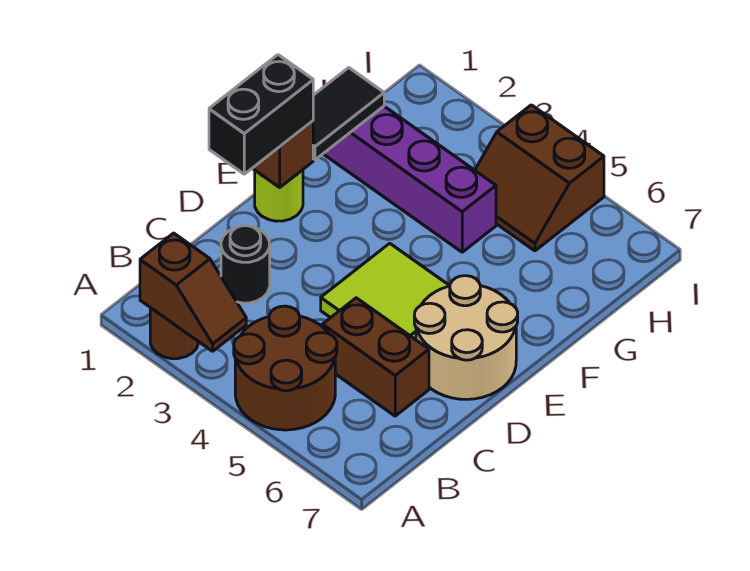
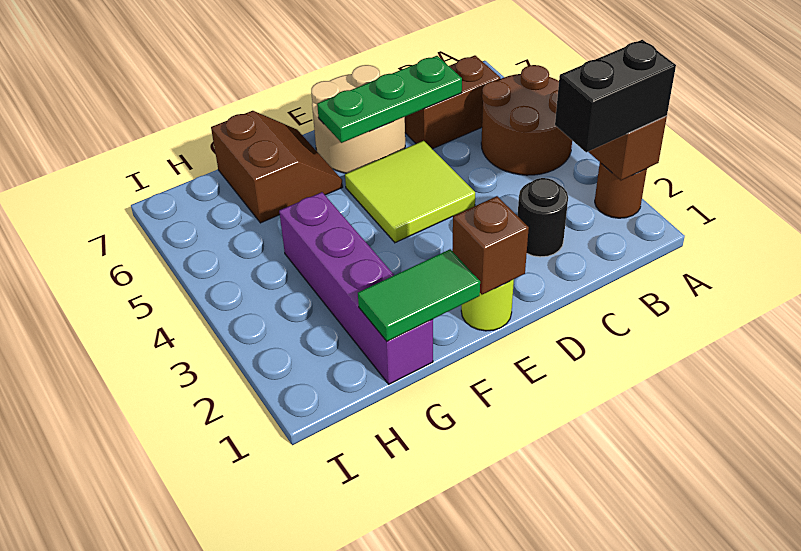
brown 1x2 brick [322,298,429,416] -> brown 1x2 brick turned to [405,55,500,149]
none -> green 1x3 plate [317,56,462,143]
black 1x2 brick [209,55,313,174] -> black 1x2 brick moved to [555,40,676,152]
black 1x2 tile [313,68,384,160] -> green 1x2 tile [358,249,480,341]
brown 2x2 slope [475,105,604,251] -> brown 2x2 slope moved to [211,111,343,223]

